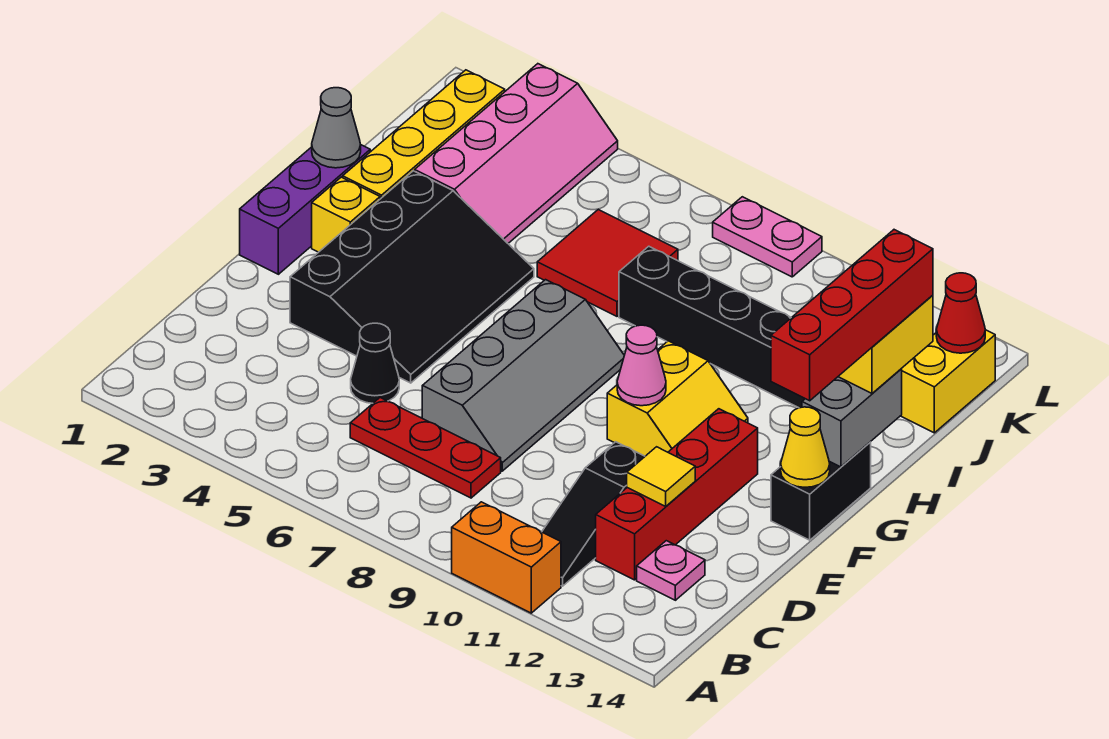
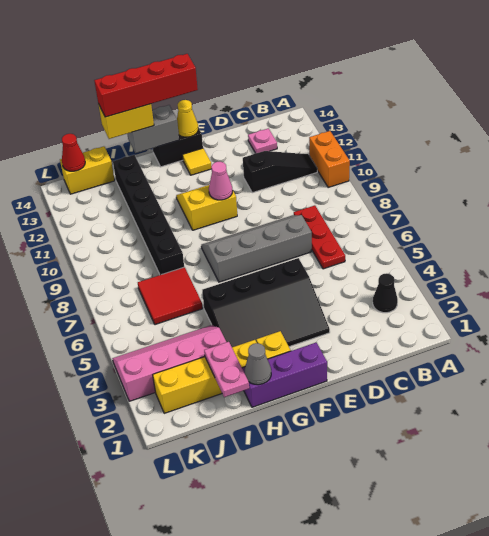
red 1x4 brick [596,409,758,580] -> none
black 1x1 cone [351,323,399,403] -> black 1x1 cone moved to [373,273,398,313]
yellow 1x1 tile [627,447,695,506] -> yellow 1x1 tile moved to [182,148,212,175]
black 3x4 slope [290,171,534,383] -> black 3x4 slope turned to [202,258,330,347]
pink 1x2 plate [713,197,822,277] -> pink 1x2 plate moved to [204,342,249,397]

